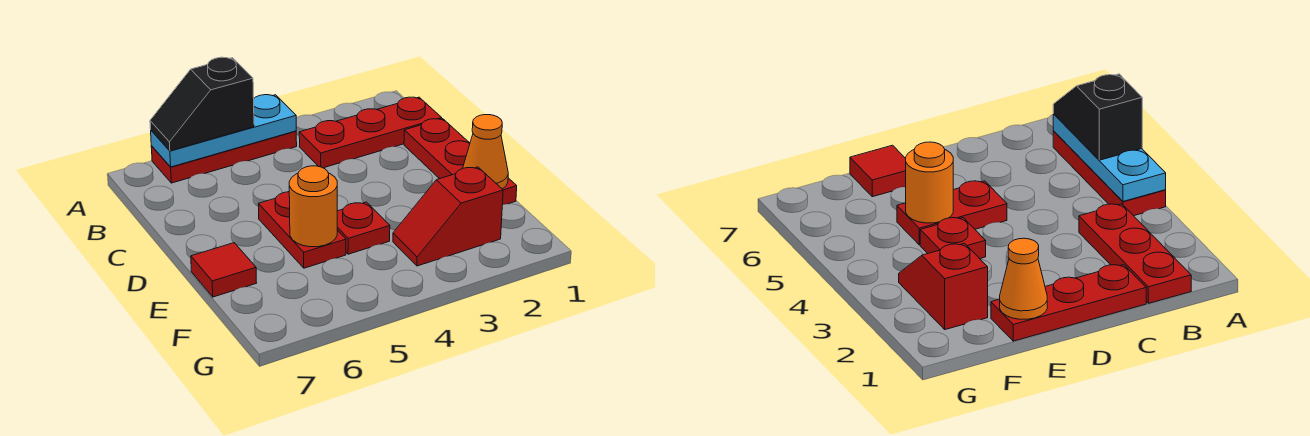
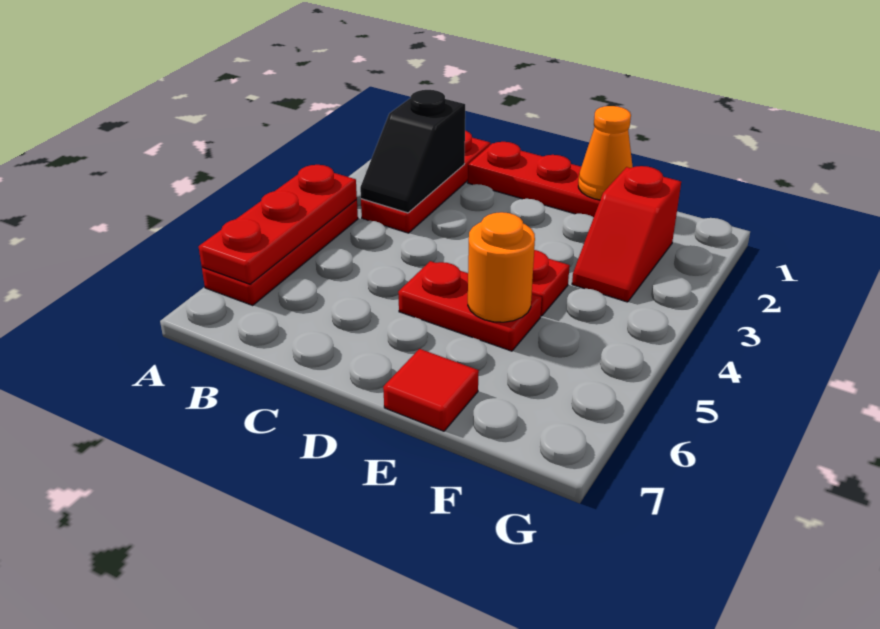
cyan 1x3 plate [151,95,296,167] -> red 1x3 plate [199,165,357,284]
black 1x2 slope [150,57,254,151] -> black 1x2 slope moved to [360,90,465,213]

